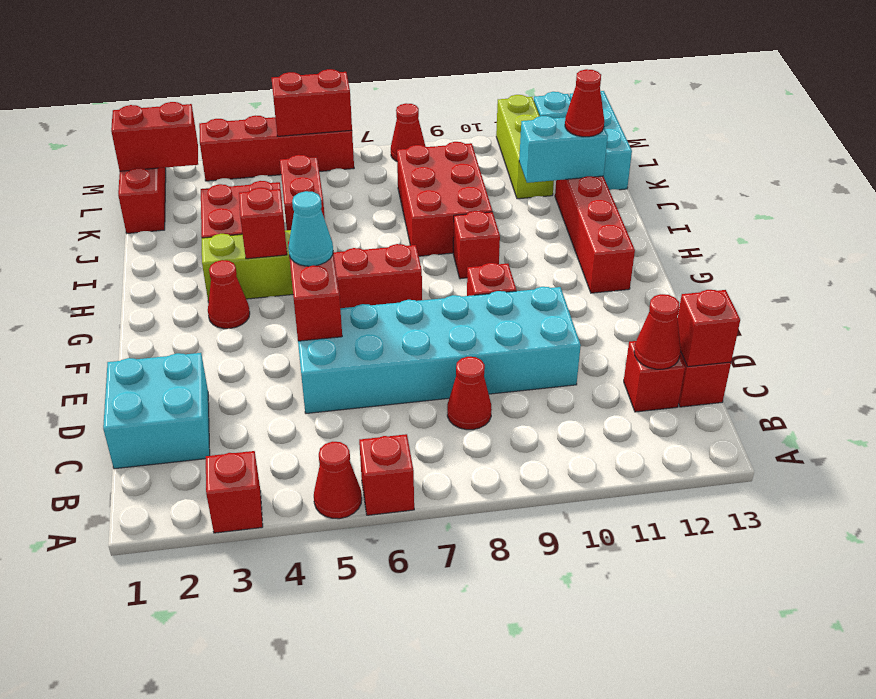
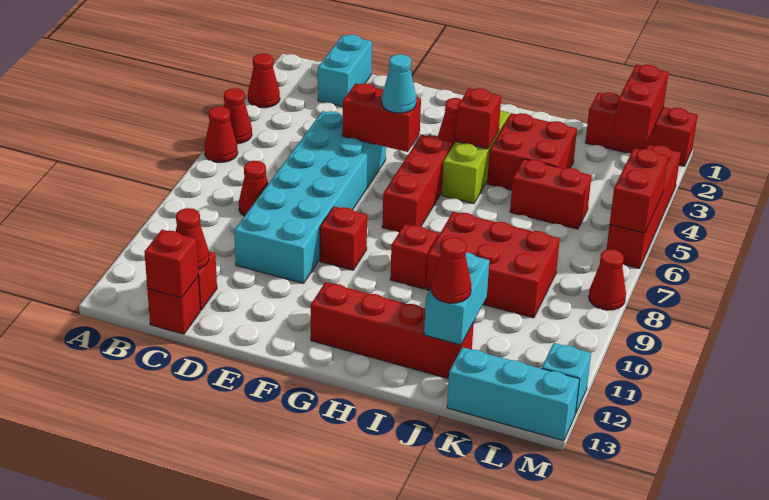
red 1x1 brick [206,451,263,533] -> red 1x1 cone [248,54,280,108]
red 1x1 brick [359,434,414,515] -> red 1x1 cone [204,106,238,163]
cyan 2x2 brick [103,353,210,469] -> cyan 1x2 brick [318,34,372,107]
lime 1x3 brick [496,95,554,199] -> none

